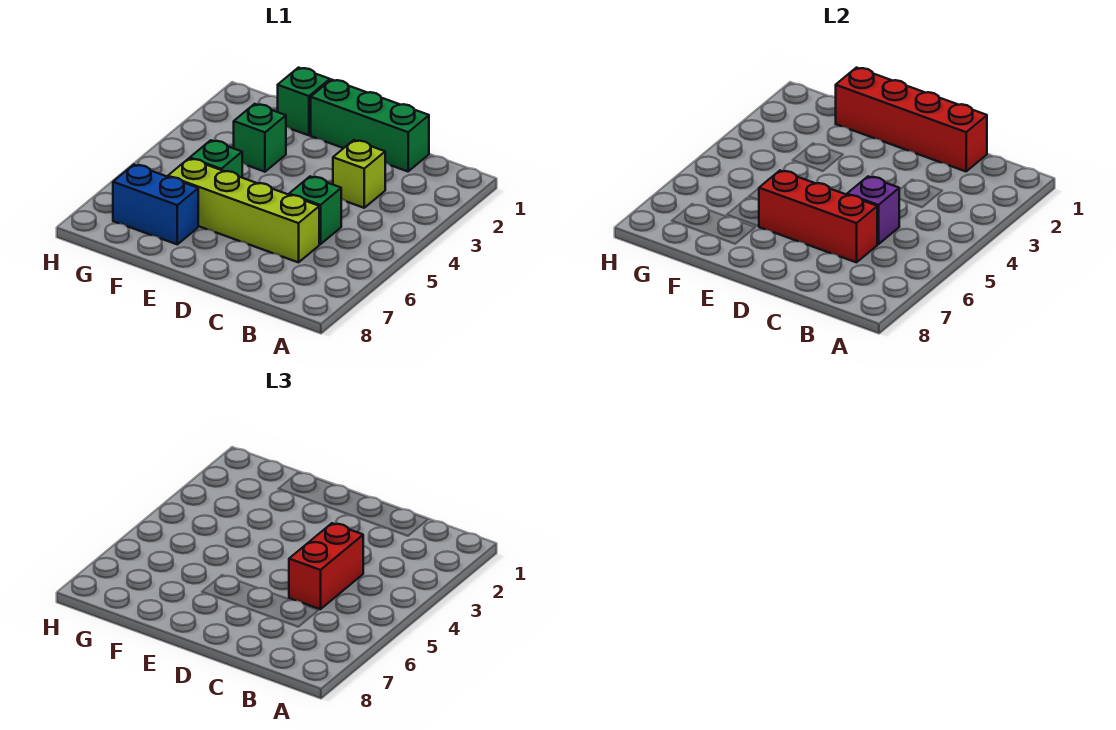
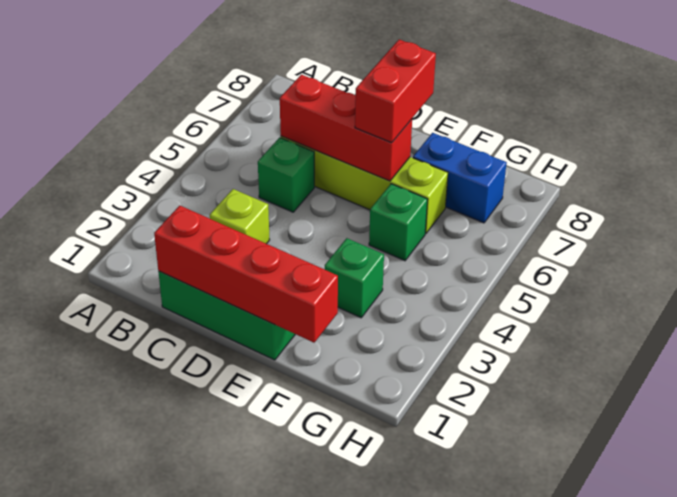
red 1x2 brick [289,523,363,609] -> red 1x2 brick moved to [355,40,436,143]
purple 1x1 brick [847,176,899,244] -> none
green 1x1 brick [278,68,330,135] -> none

